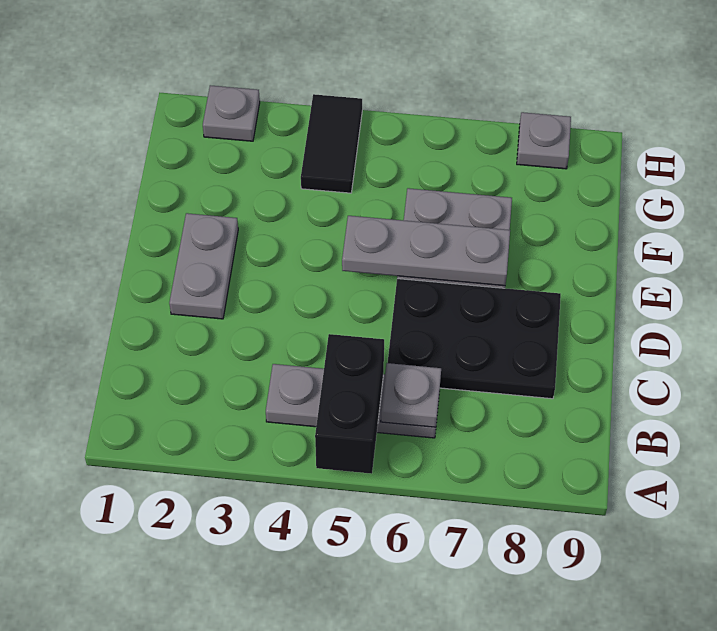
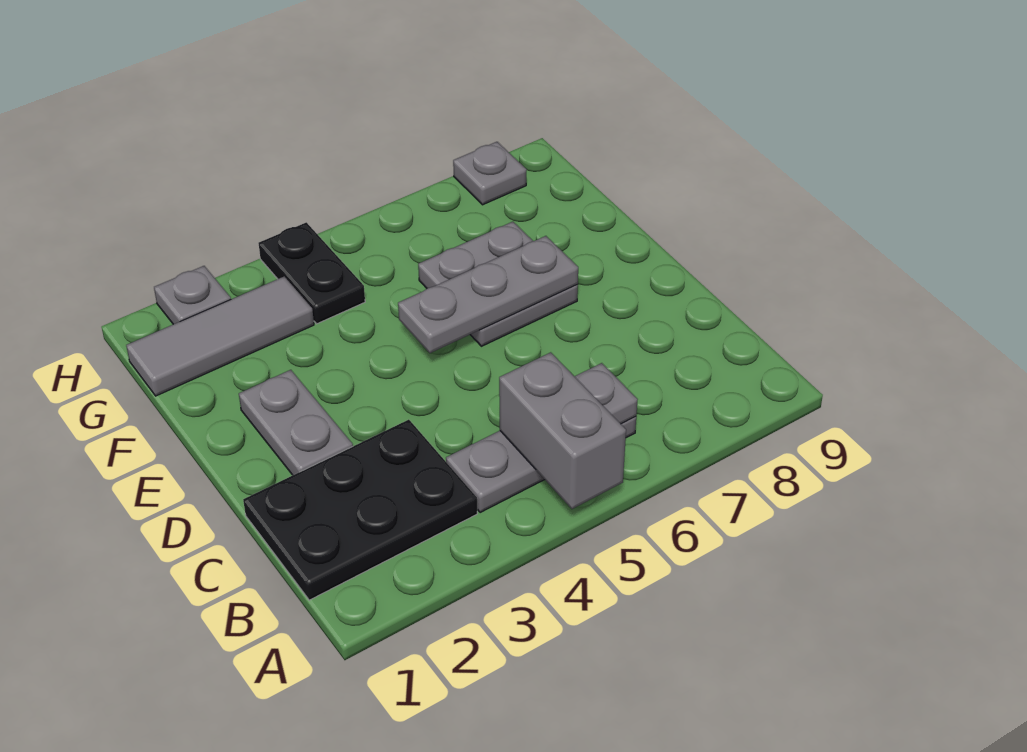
black 1x2 brick [315,334,384,474] -> grey 1x2 brick [499,352,626,509]
black 2x3 plate [388,279,561,399] -> black 2x3 plate moved to [243,420,477,600]
none -> grey 1x3 tile [126,276,314,396]
black 1x2 tile [301,94,362,193] -> black 1x2 plate [258,222,365,324]

